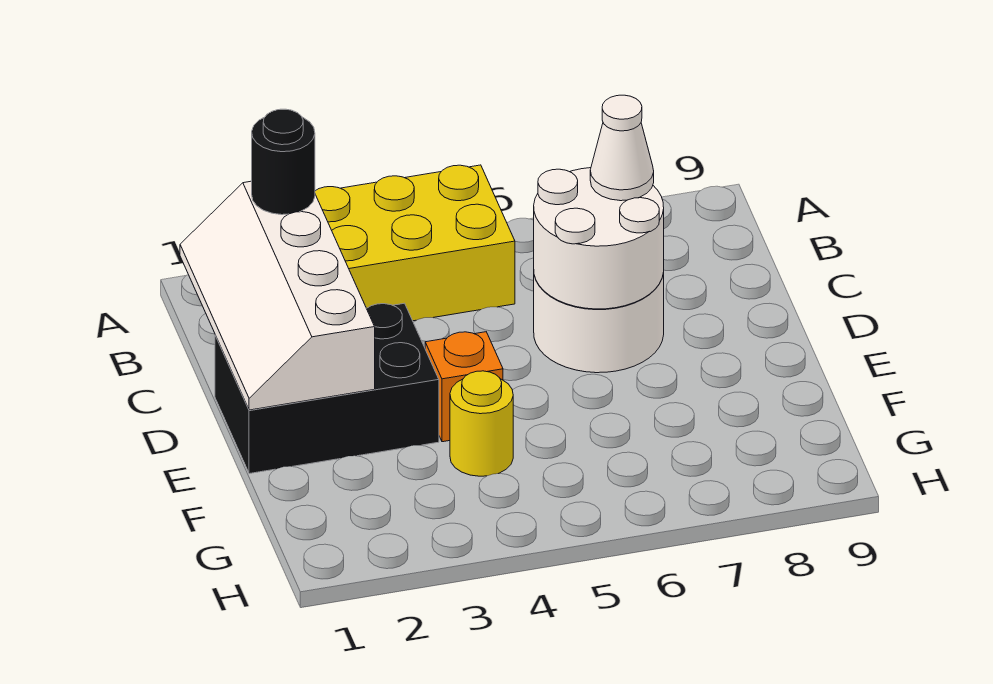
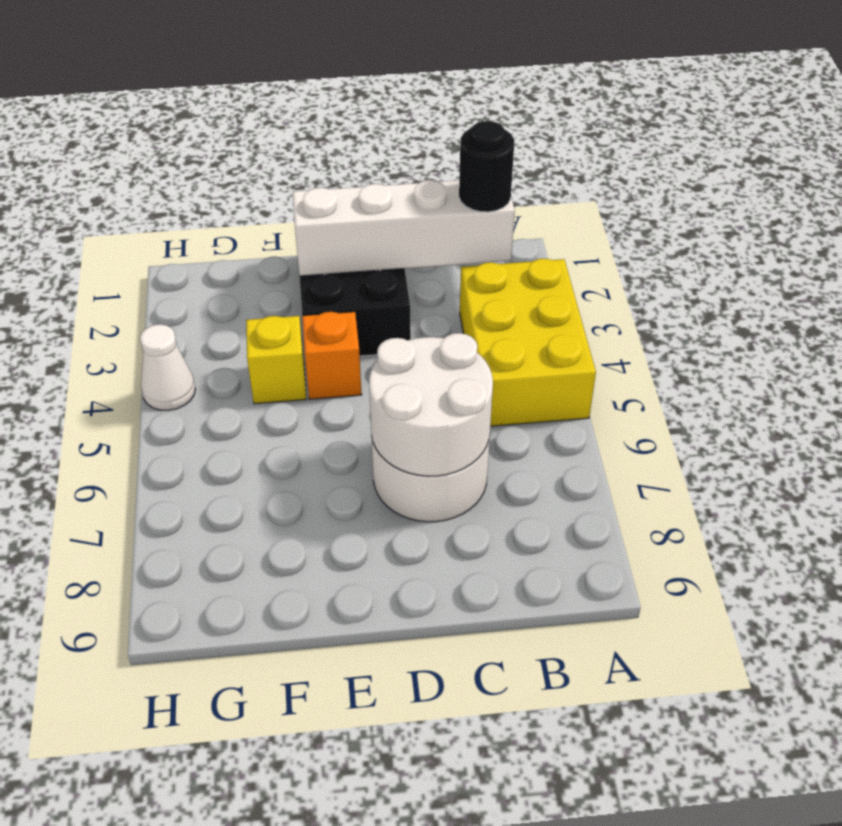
white 1x1 cone [590,95,654,201] -> white 1x1 cone moved to [140,324,195,411]
yellow 1x1 round brick [450,371,513,476] -> yellow 1x1 brick [246,316,306,404]

